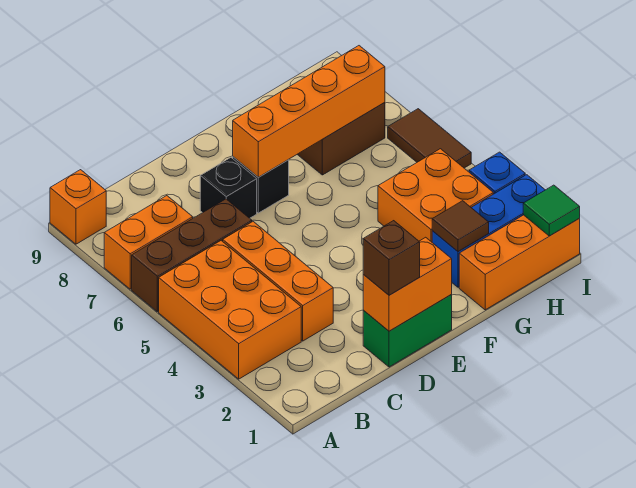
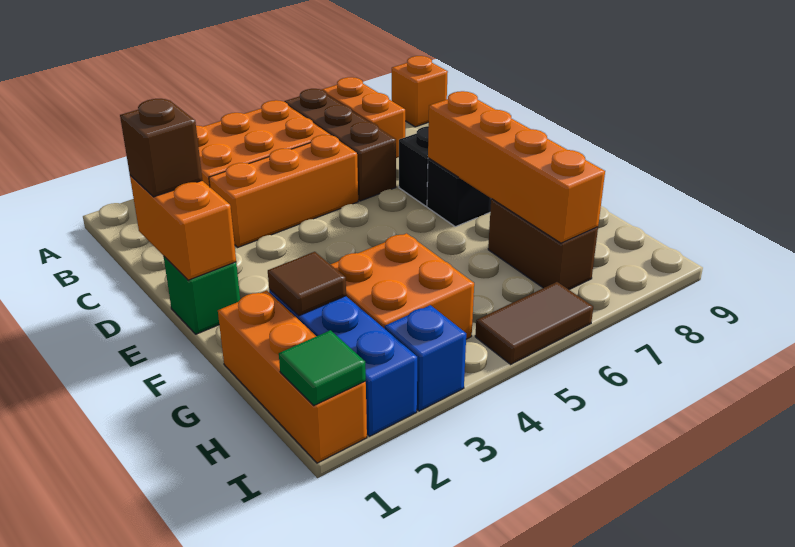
green 1x2 brick [363,295,452,367] -> green 1x1 brick [164,257,240,334]

